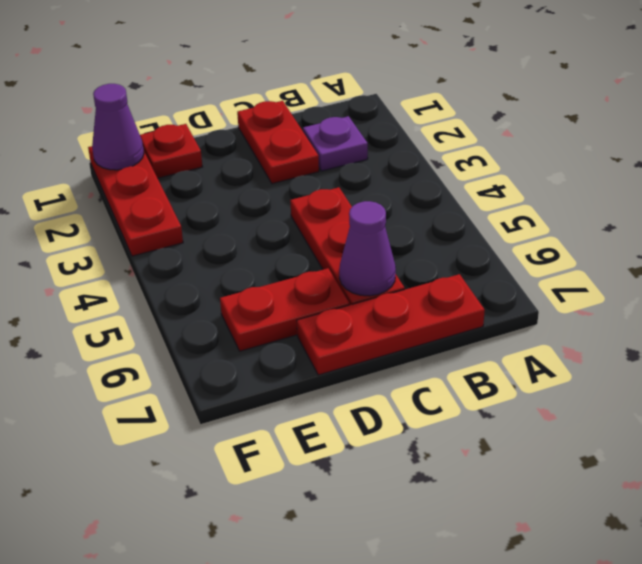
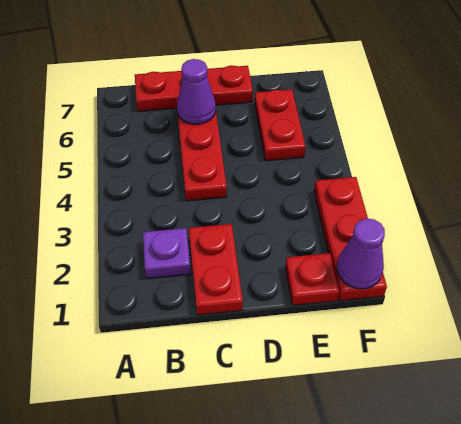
red 1x2 plate [220,268,349,351] -> red 1x2 plate turned to [255,89,305,161]

